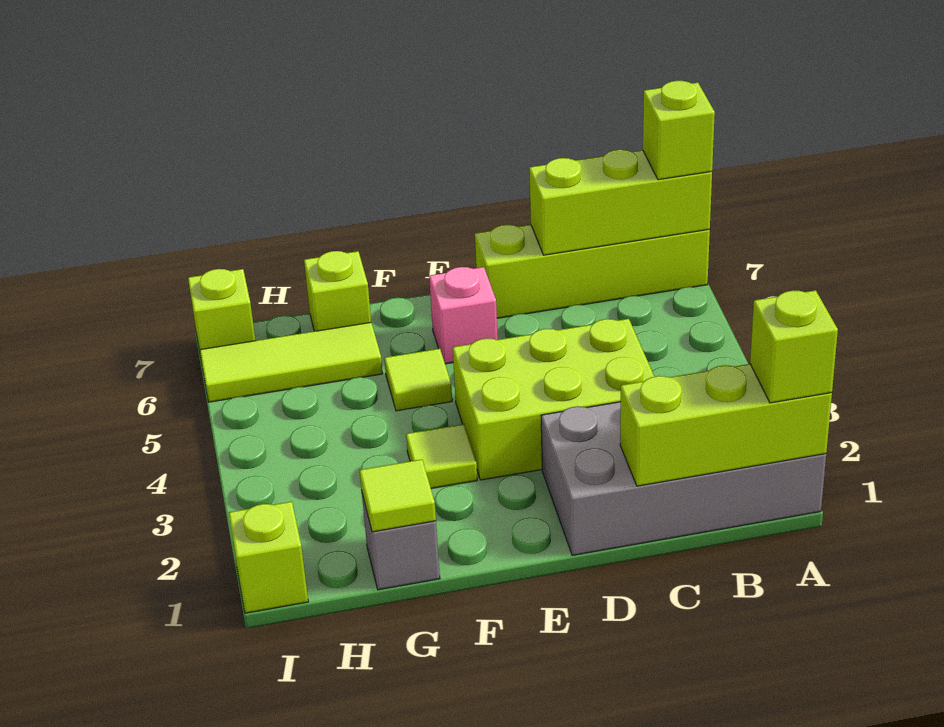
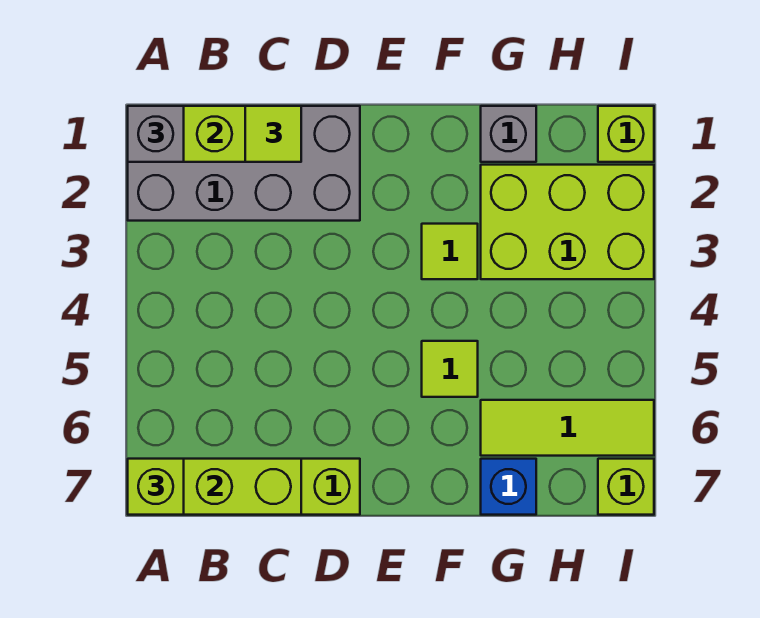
lime 1x1 brick [750,290,838,403] -> grey 1x1 brick [128,106,184,162]
lime 2x3 brick [453,319,654,480] -> lime 2x3 brick moved to [481,165,654,279]
pink 1x1 brick [429,267,498,364] -> none
lime 1x1 tile [360,459,436,532] -> lime 1x1 tile moved to [245,106,301,162]
lime 1x1 brick [304,251,371,331] -> blue 1x1 brick [481,459,536,515]

